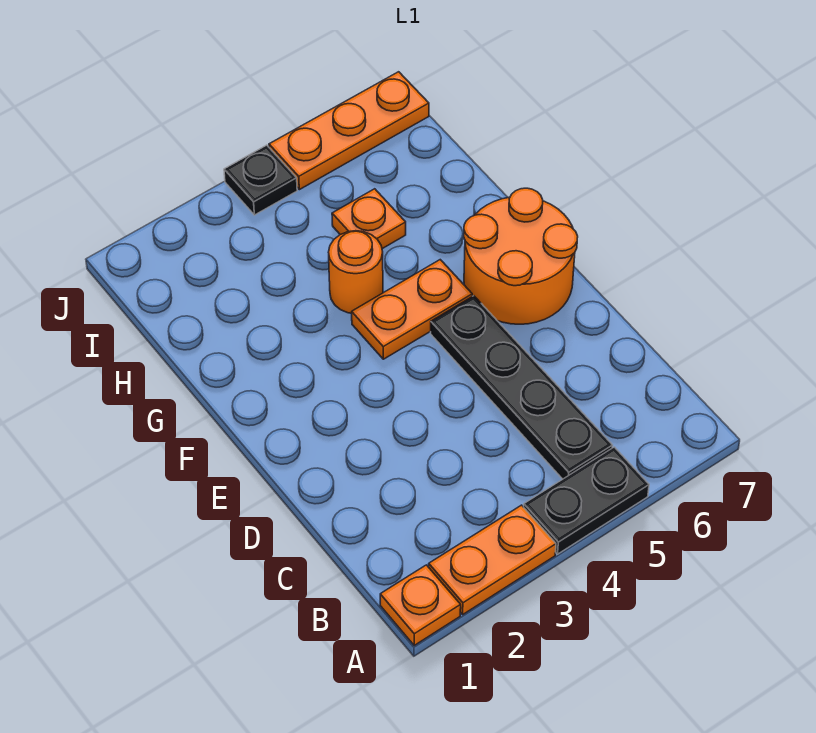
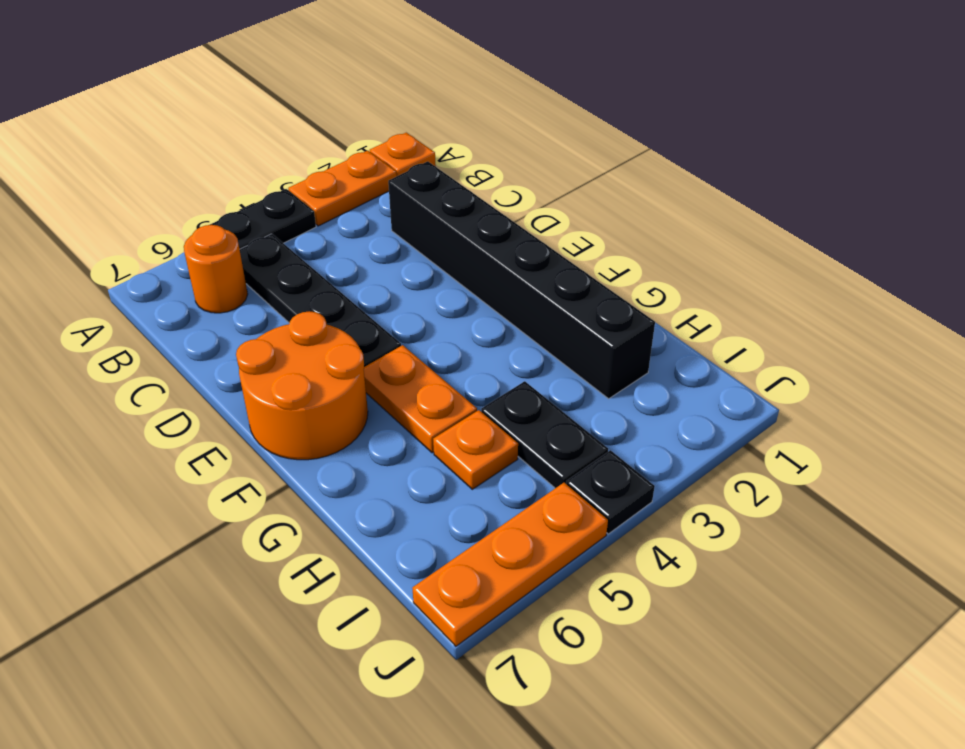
none -> black 1x6 brick [388,161,655,399]
orange 1x2 plate [352,260,472,359] -> orange 1x2 plate turned to [364,345,477,453]
orange 1x1 round brick [328,231,383,313] -> orange 1x1 round brick moved to [184,225,248,313]
none -> black 1x2 plate [481,381,608,488]

